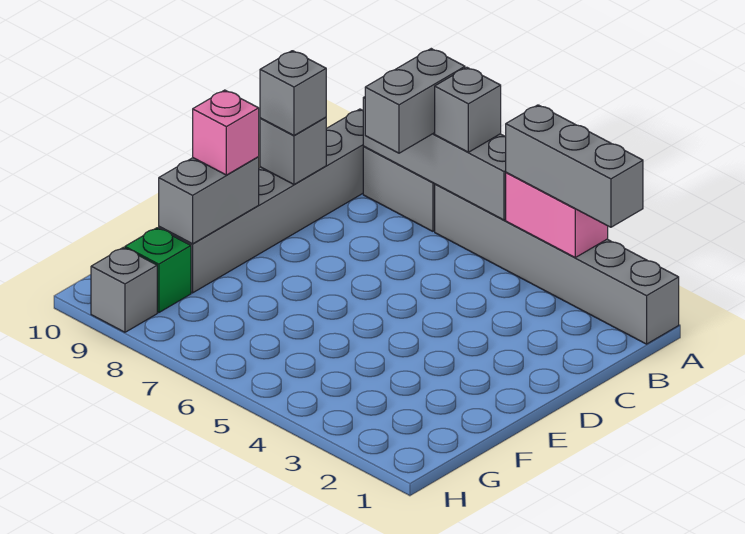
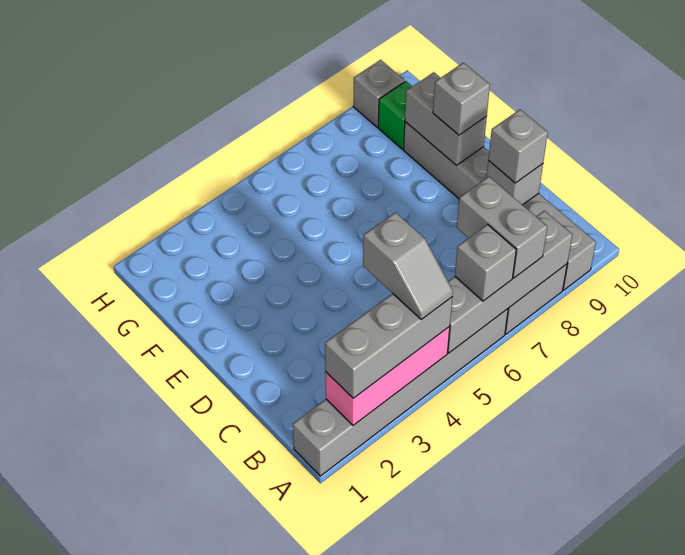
pink 1x2 brick [506,172,608,257] -> pink 1x3 brick [325,327,450,425]
none -> grey 1x2 slope [363,212,453,320]
pink 1x1 brick [193,90,259,175] -> grey 1x1 brick [433,63,490,135]

